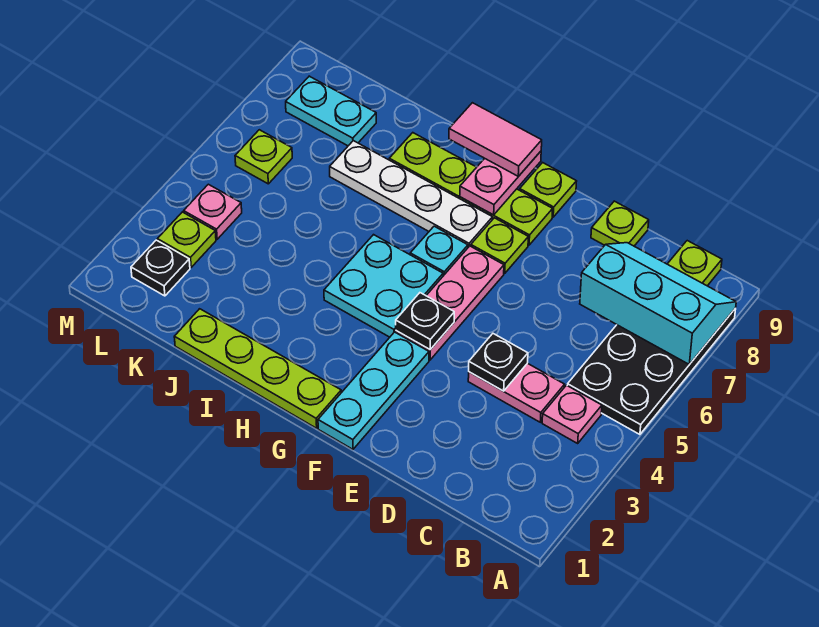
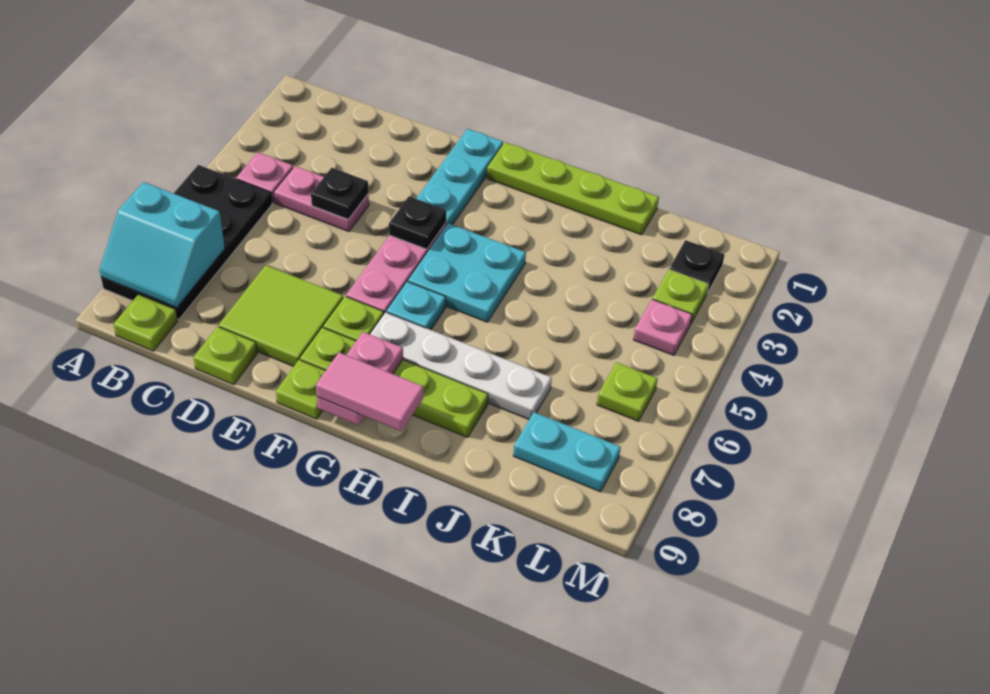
cyan 2x3 slope [580,243,736,364] -> cyan 2x2 slope [99,182,225,307]
none -> lime 2x2 tile [219,265,343,366]

